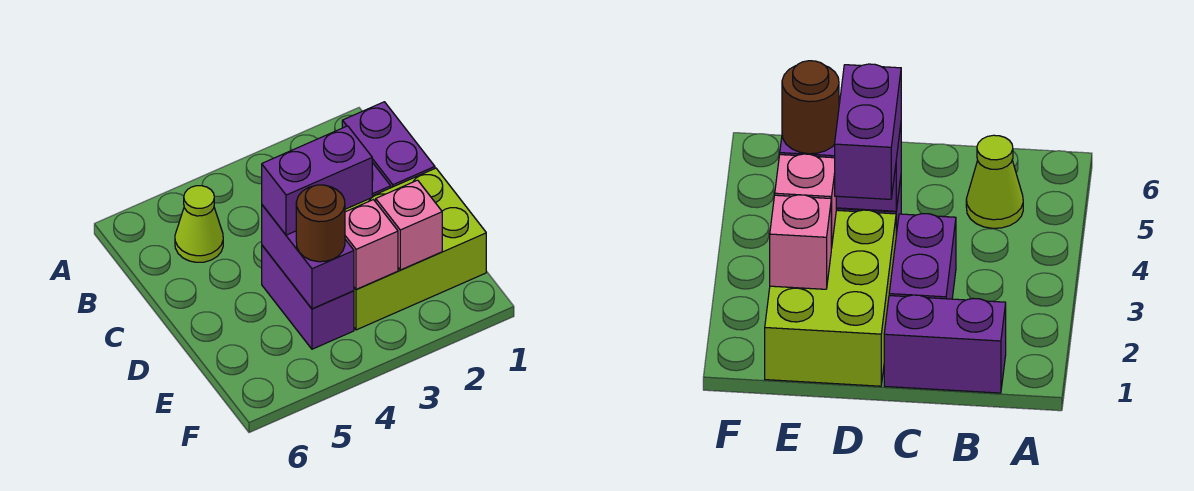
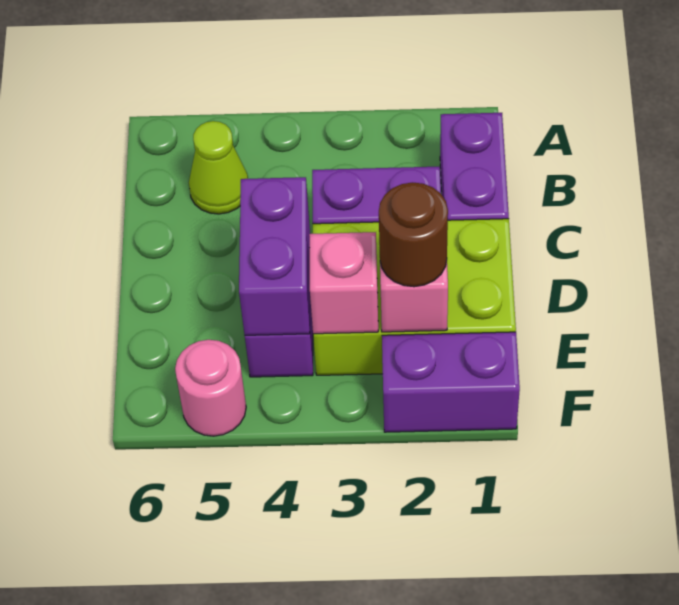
purple 1x2 brick [262,126,372,235] -> purple 1x2 brick moved to [382,332,520,432]
brown 1x1 round brick [296,185,345,262] -> brown 1x1 round brick moved to [379,182,448,287]
none -> pink 1x1 round brick [175,340,246,436]

